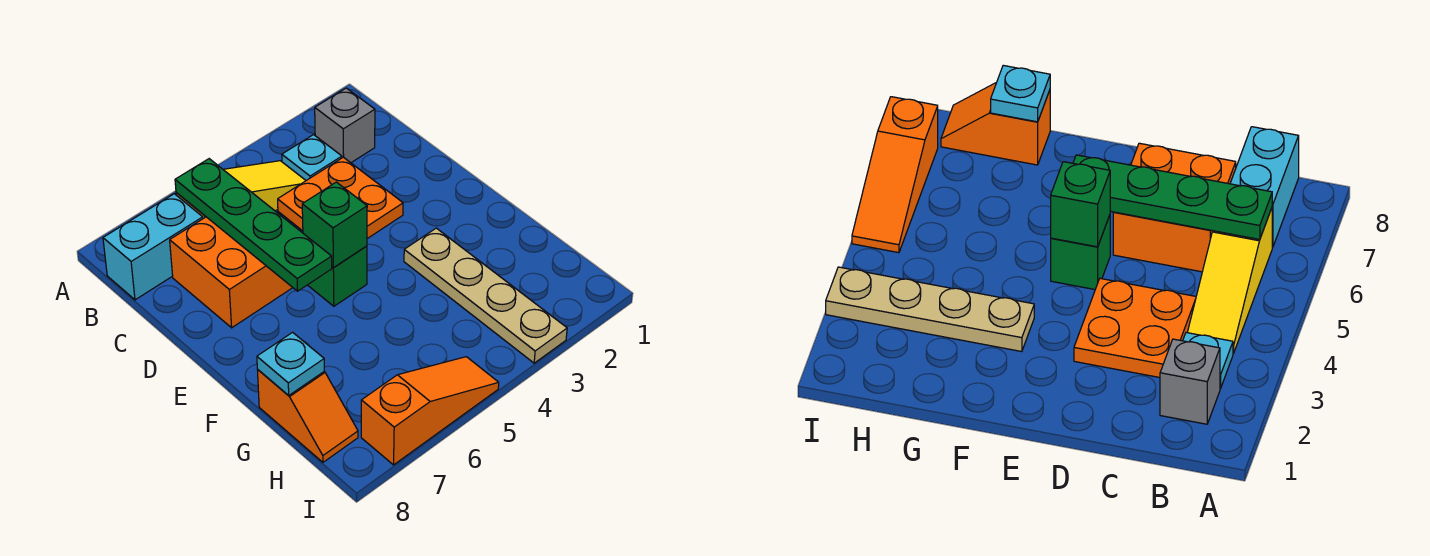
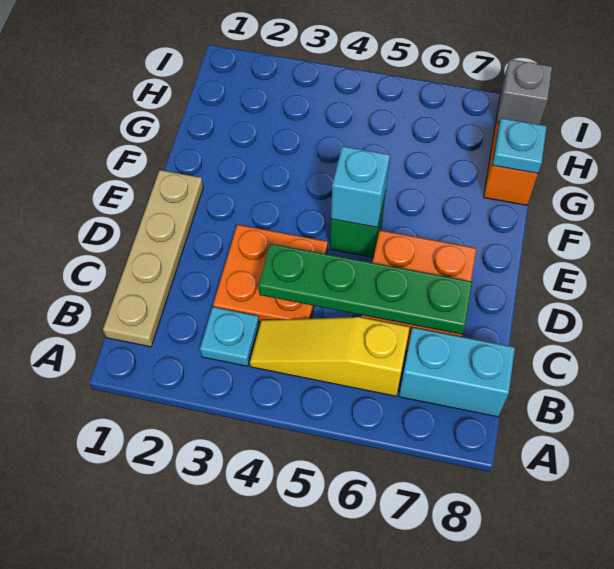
grey 1x1 brick [315,88,375,163] -> grey 1x1 brick moved to [496,59,552,125]
green 1x4 plate [175,159,332,291] -> green 1x4 plate turned to [259,244,472,334]
green 1x1 brick [302,182,367,268] -> cyan 1x1 brick [331,146,390,228]
tan 1x4 plate [404,228,567,363] -> tan 1x4 plate moved to [103,170,203,347]
orange 1x3 slope [361,357,499,465] -> none

